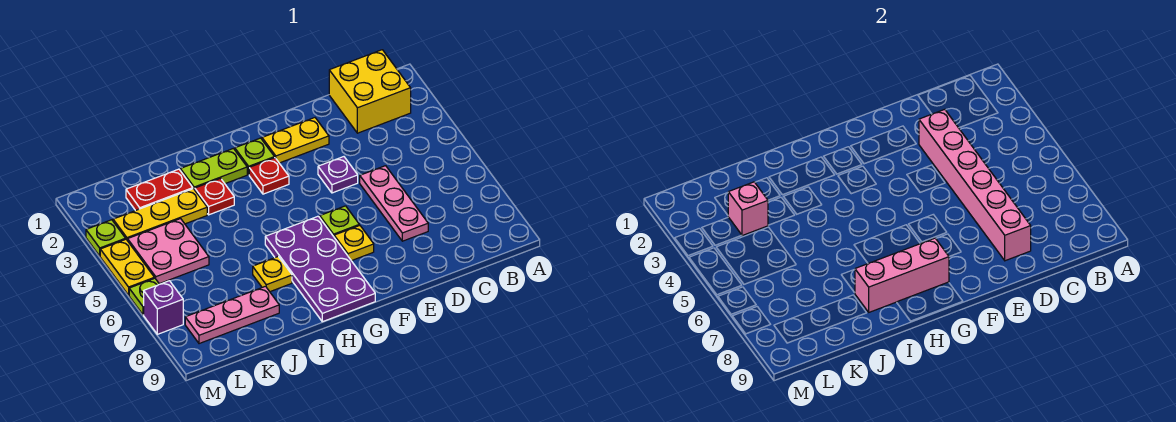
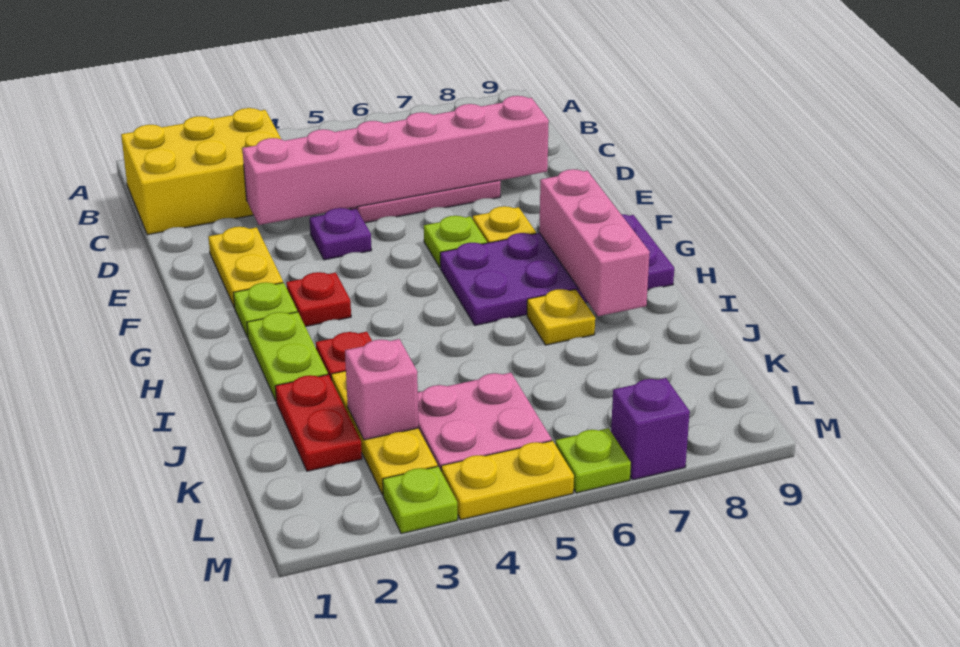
yellow 2x2 brick [329,50,411,133] -> yellow 2x3 brick [121,108,281,235]
pink 1x3 plate [185,286,279,344] -> none

